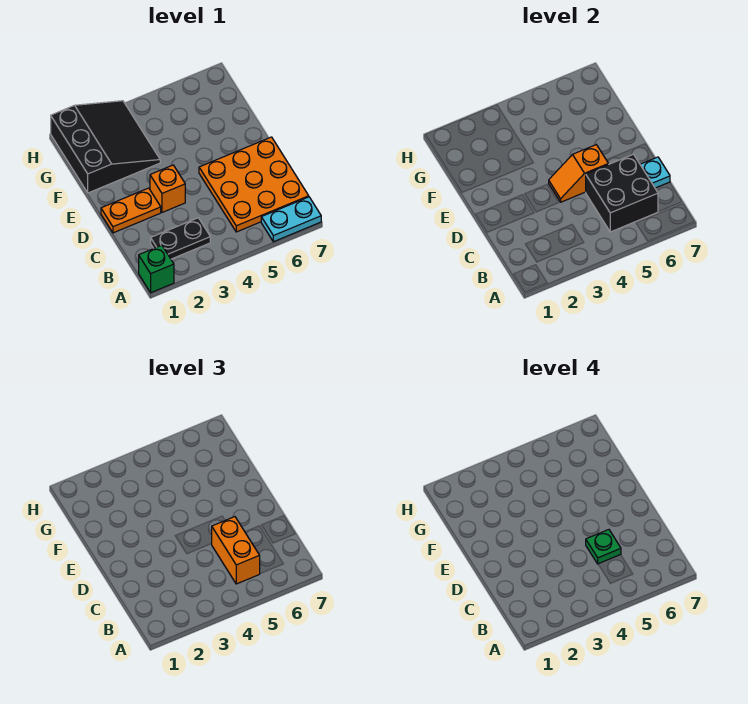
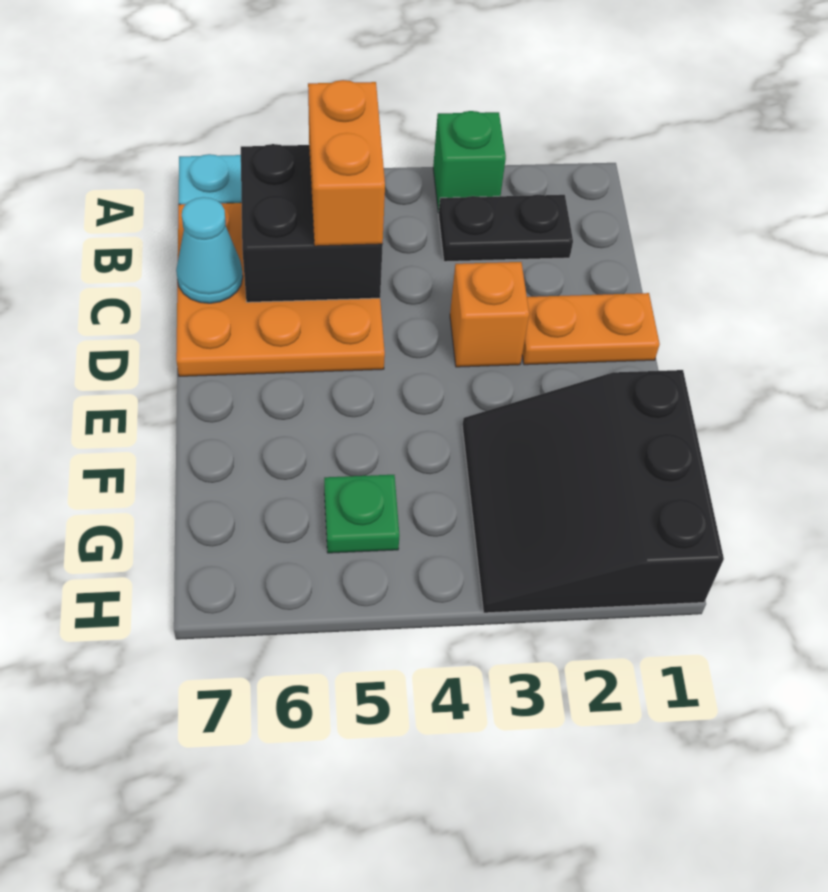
green 1x1 brick [139,245,174,293] -> green 1x1 brick moved to [433,111,506,212]
green 1x1 plate [586,530,621,564] -> green 1x1 plate moved to [324,475,399,553]
cyan 1x1 plate [640,157,670,188] -> cyan 1x1 cone [176,197,243,303]
orange 1x2 slope [549,145,608,202] -> none

